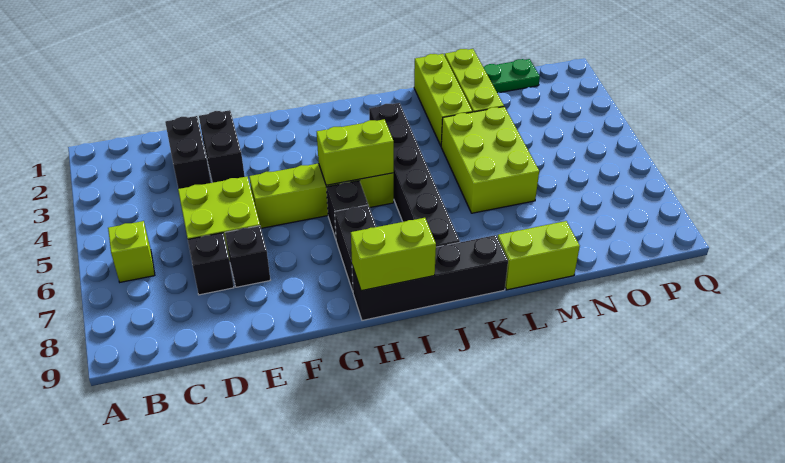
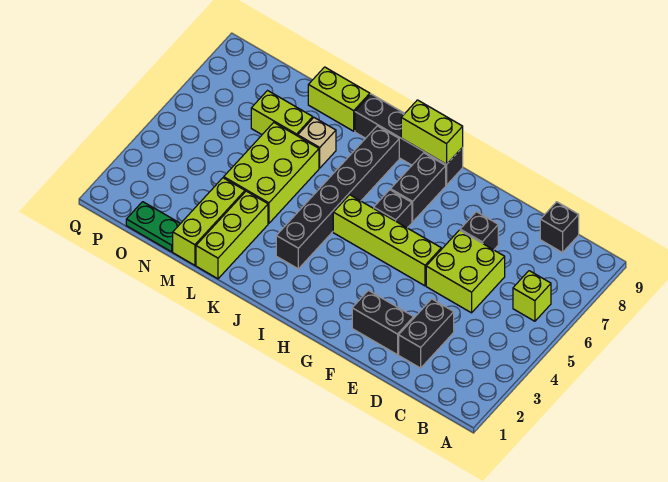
black 1x1 brick [188,233,234,295] -> black 1x1 brick moved to [540,202,579,252]
black 1x2 brick [199,110,245,183] -> black 1x2 brick turned to [352,291,414,355]
lime 1x2 brick [317,119,394,185] -> lime 1x2 brick moved to [251,91,313,136]
none -> tan 1x1 brick [298,118,336,168]

